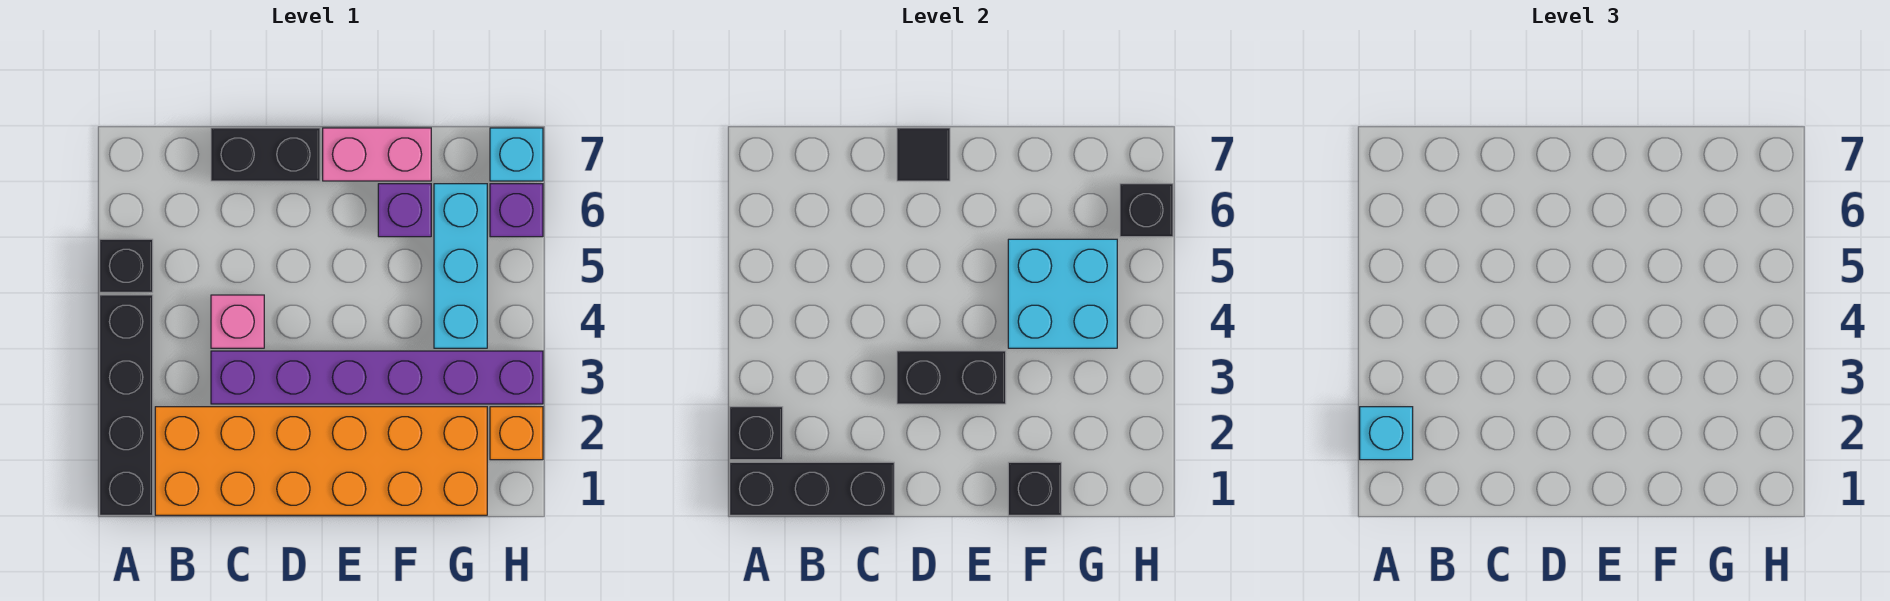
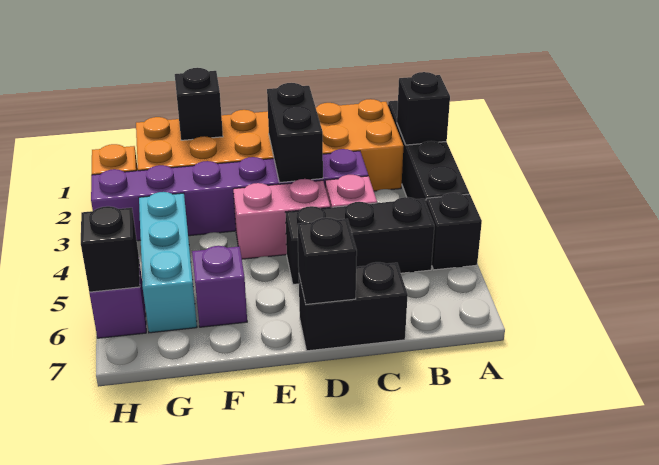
black 1x3 brick [730,462,894,515] -> black 1x3 brick moved to [286,197,434,285]
cyan 1x1 brick [1360,407,1413,460] -> none
black 1x2 brick [897,351,1006,404] -> black 1x2 brick turned to [267,83,323,182]
black 1x1 tile [897,128,950,181] -> black 1x1 brick [298,218,357,304]
pink 1x2 brick [323,128,431,181] -> pink 1x2 brick moved to [233,179,330,259]
cyan 2x2 brick [1008,239,1117,348] -> none
cyan 1x1 brick [490,128,543,181] -> none

